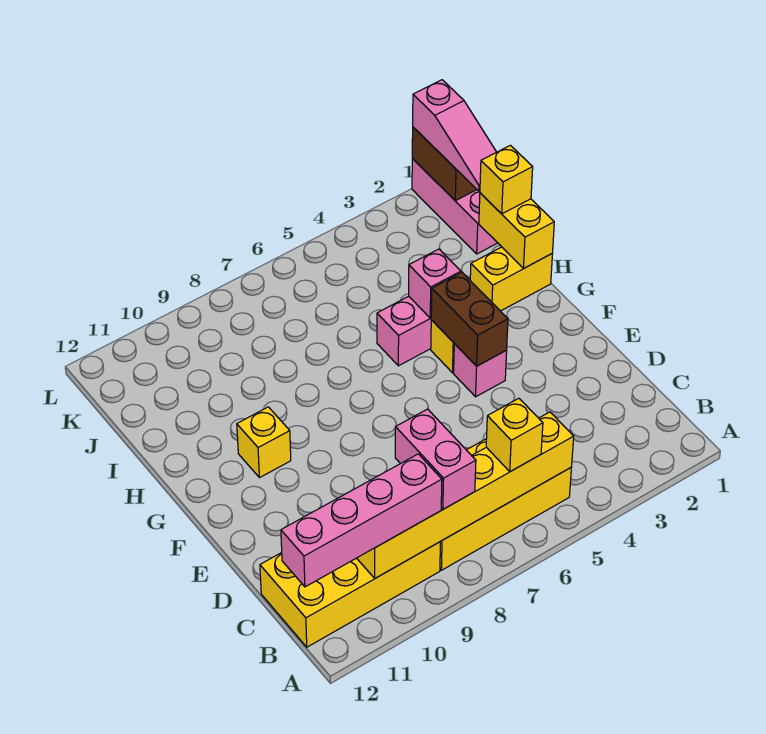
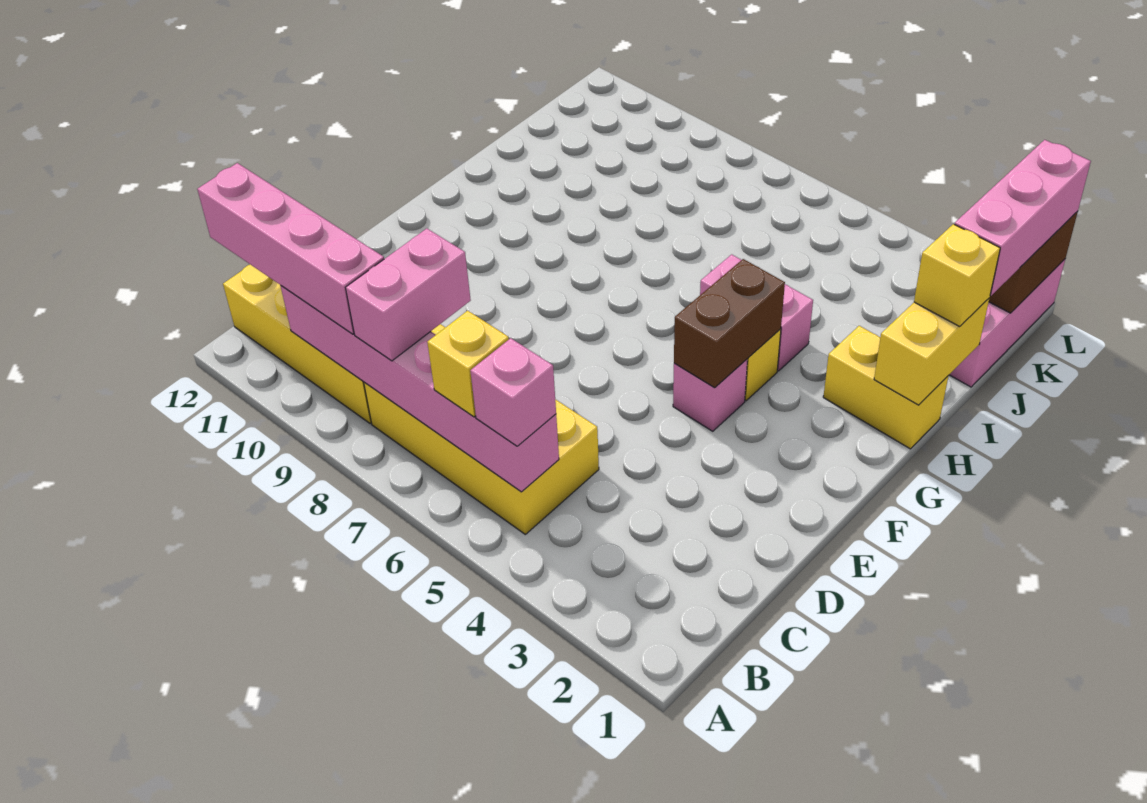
yellow 1x6 brick [357,412,574,578] -> pink 1x6 brick [281,286,559,492]
yellow 1x1 brick [237,407,291,478] -> none
pink 1x1 brick [409,249,461,318] -> pink 1x1 brick moved to [470,338,556,446]
pink 1x3 slope [413,80,496,191] -> pink 1x3 brick [955,140,1091,296]

